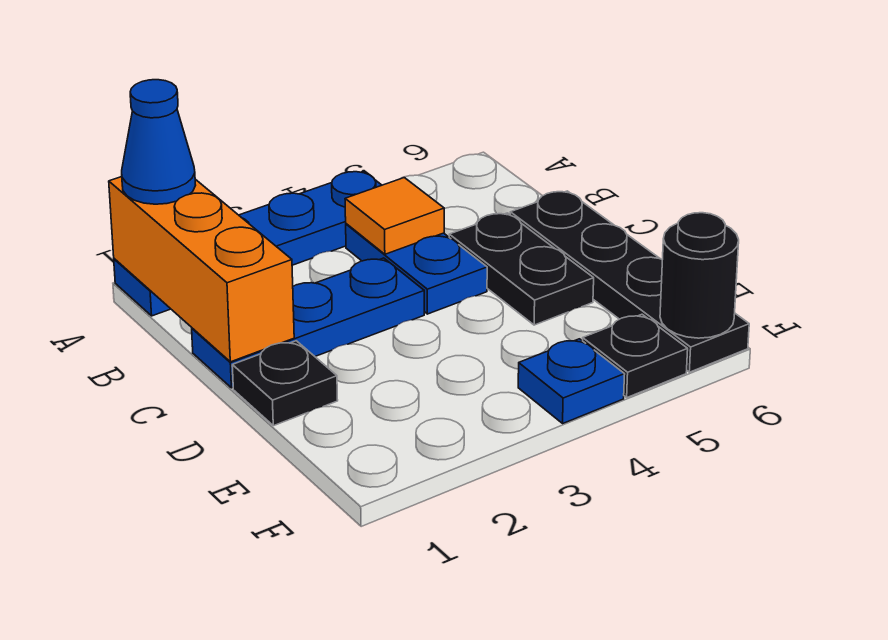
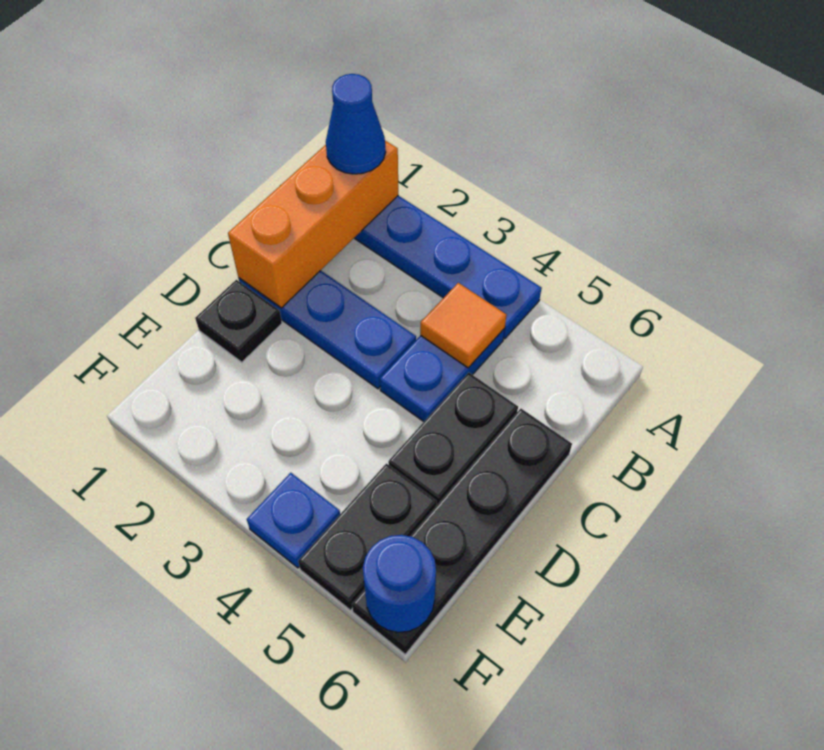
black 1x1 plate [583,314,688,397] -> black 1x2 plate [298,464,437,610]
black 1x1 round brick [660,213,739,338] -> blue 1x1 round brick [363,535,436,632]

